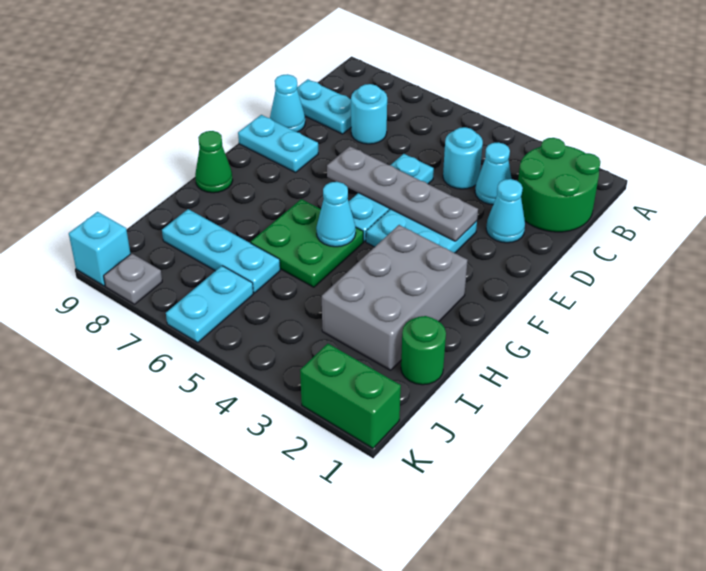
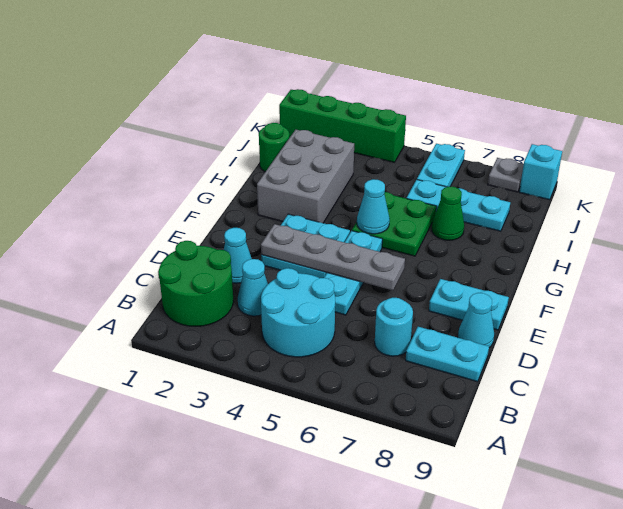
cyan 1x1 round brick [443,127,483,189] -> cyan 2x2 round brick [261,268,335,357]
green 1x1 cone [195,131,233,193] -> green 1x1 cone moved to [432,187,464,240]
green 1x2 brick [300,344,401,448] -> green 1x4 brick [279,89,406,162]

